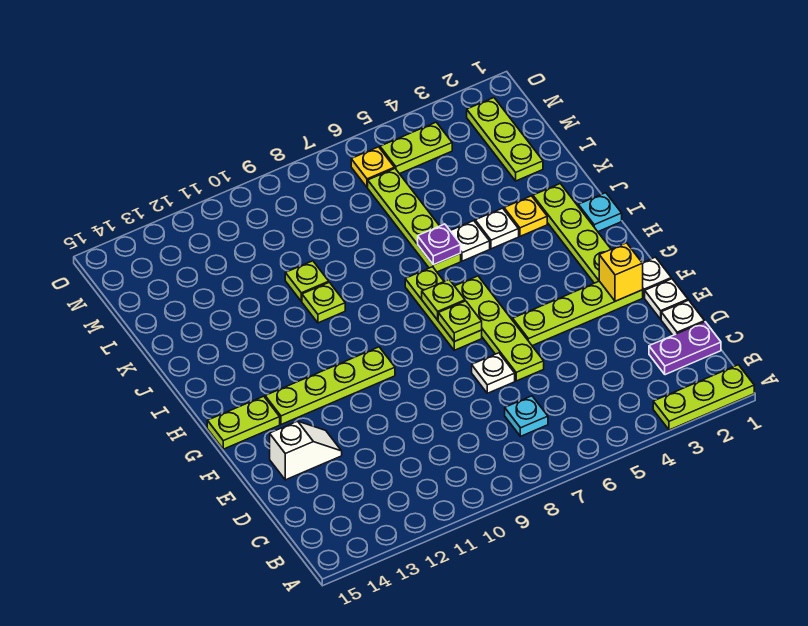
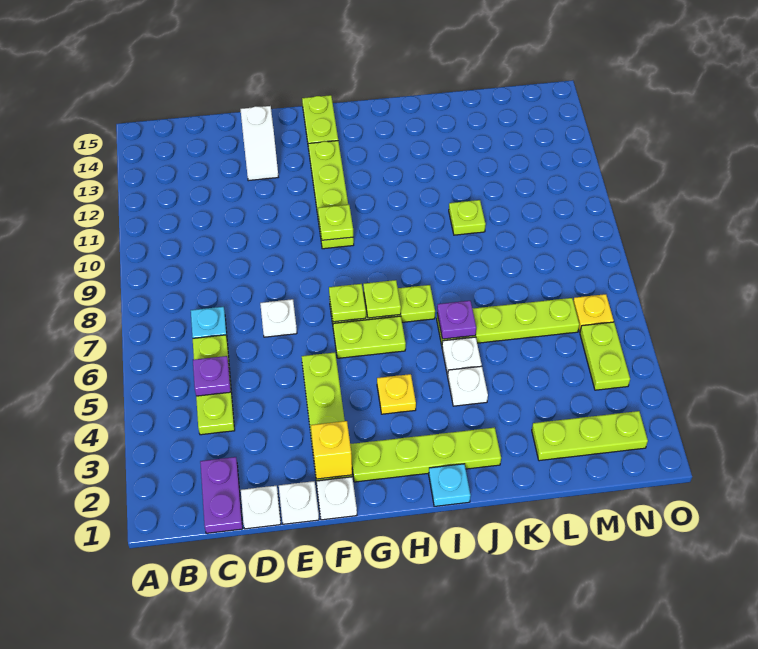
lime 1x3 plate [653,365,754,430] -> lime 1x3 plate moved to [193,335,235,435]
none -> purple 1x1 plate [193,356,231,396]
lime 1x4 plate [455,276,544,381] -> lime 1x2 plate [333,316,406,358]
yellow 1x1 plate [504,196,547,236] -> yellow 1x1 plate moved to [377,374,416,414]
lime 1x1 plate [302,282,345,323] -> lime 1x1 plate moved to [318,205,353,240]

